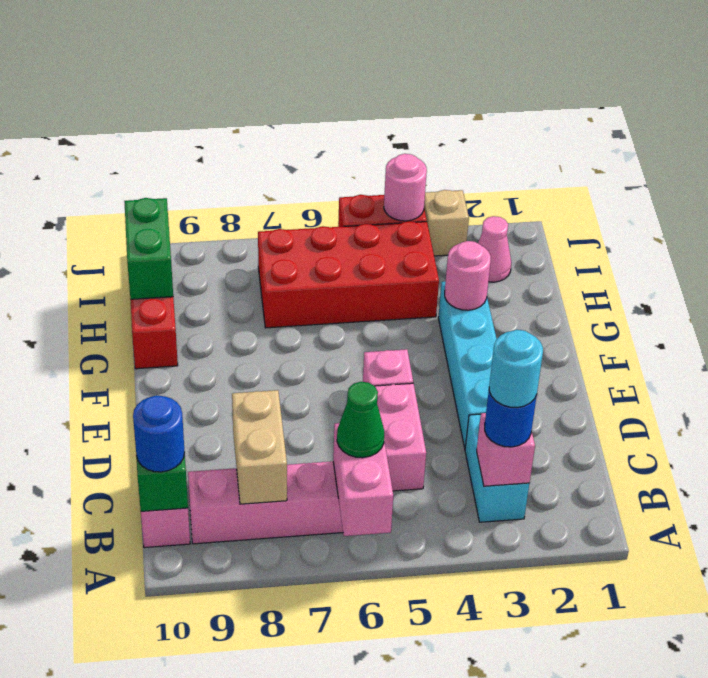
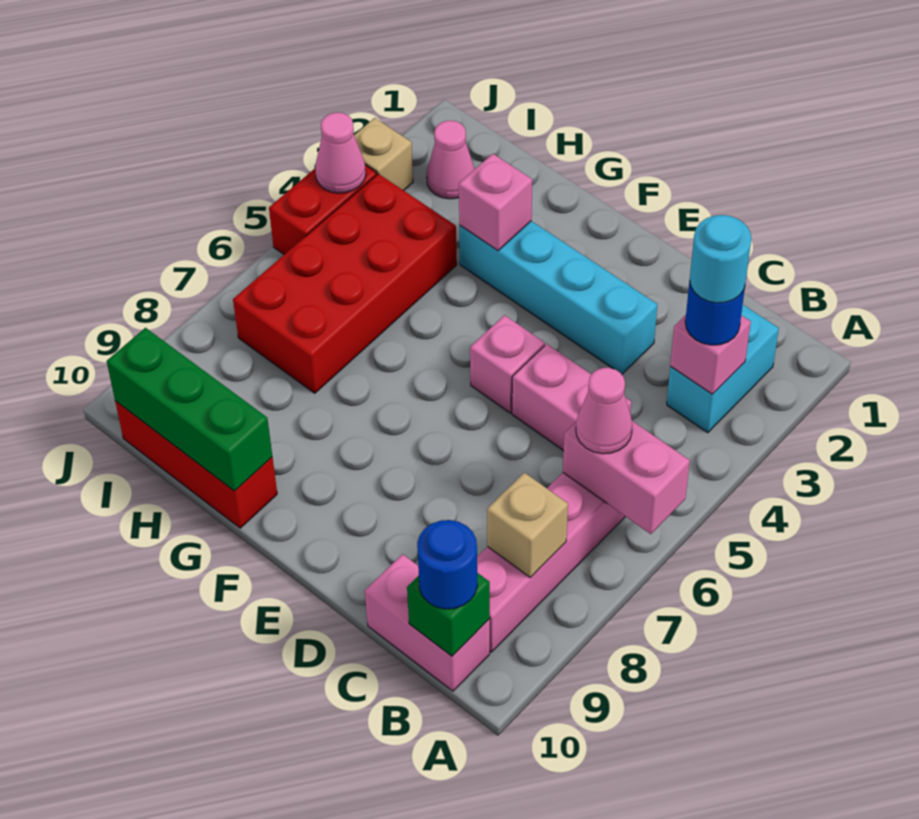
cyan 1x2 brick [465,414,529,522] -> cyan 1x2 brick turned to [667,305,779,433]
green 1x1 cone [337,382,384,458] -> pink 1x1 cone [576,368,632,454]
tan 1x2 brick [232,390,287,504] -> tan 1x1 brick [487,473,568,578]
pink 1x1 round brick [445,241,491,310] -> pink 1x1 brick [459,154,532,251]
green 1x2 brick [124,198,173,299] -> green 1x3 brick [107,328,272,491]
pink 1x1 round brick [384,154,427,221] -> pink 1x1 cone [315,113,366,193]

